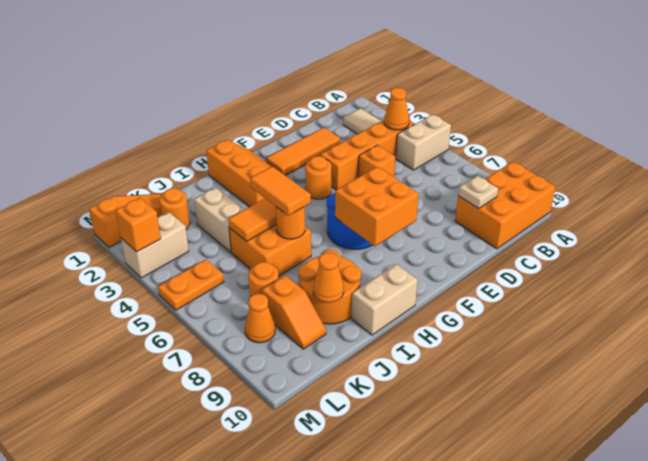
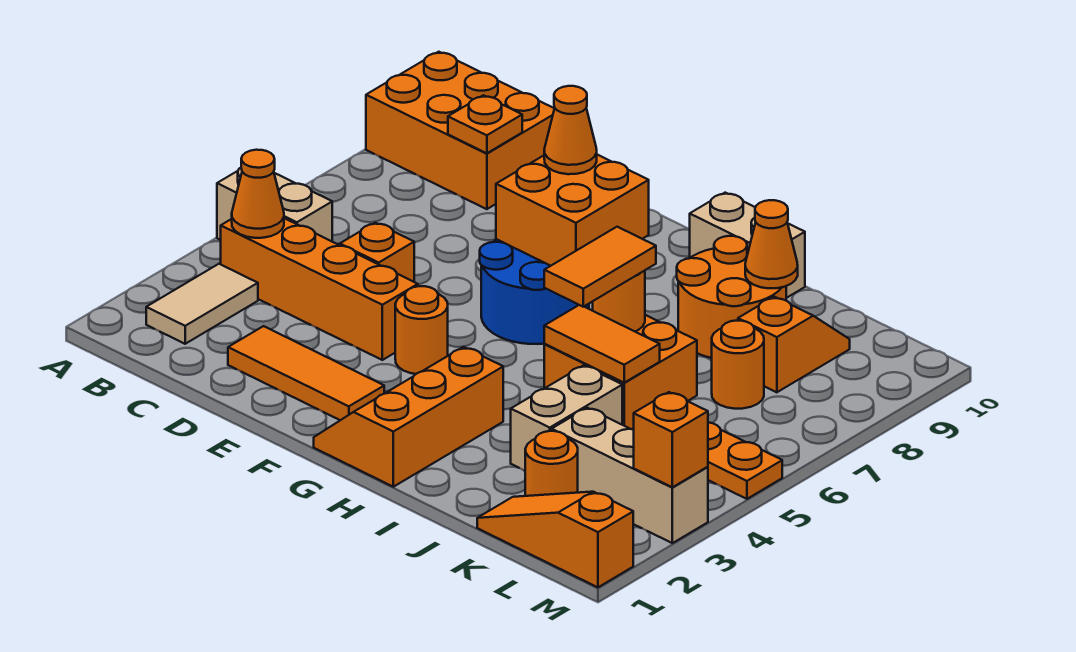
tan 1x1 plate [458,176,498,209] -> orange 1x1 plate [448,95,522,153]
tan 1x2 brick [121,212,189,278] -> tan 1x3 brick [552,408,708,543]
orange 1x1 cone [245,294,275,343] -> orange 1x1 cone moved to [544,86,597,174]

